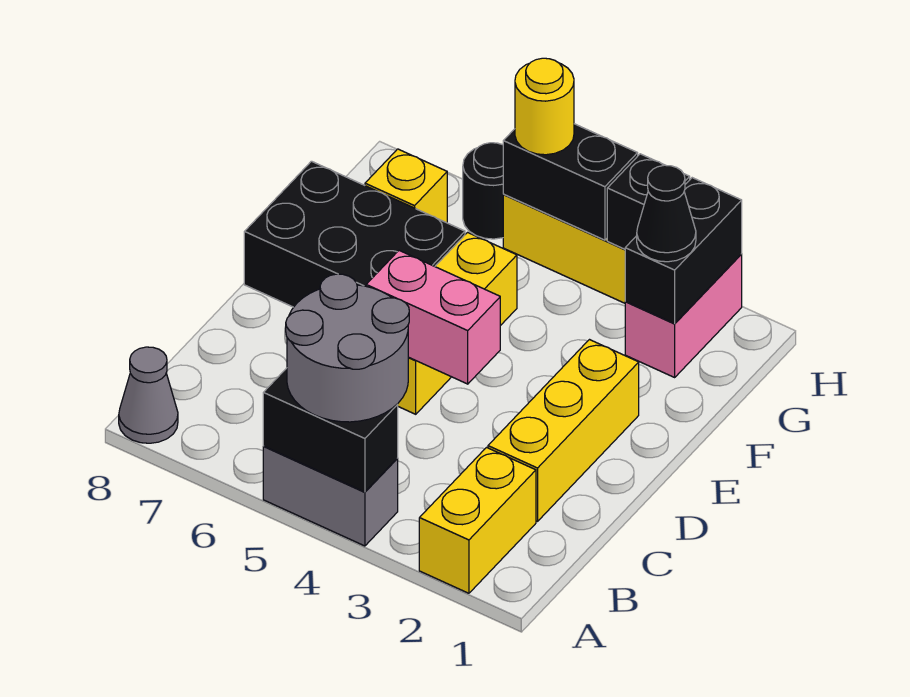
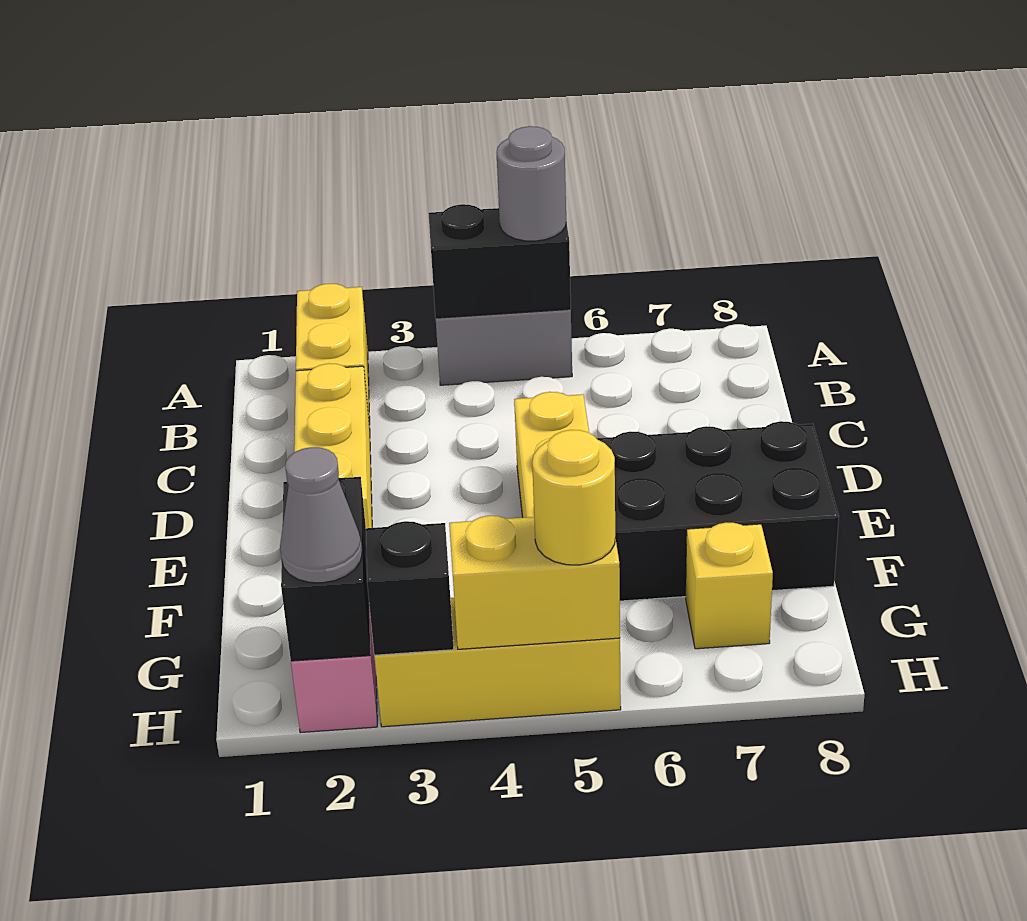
grey 2x2 round brick [286,274,409,422] -> grey 1x1 round brick [497,126,566,241]
grey 1x1 cone [119,347,178,443] -> grey 1x1 cone moved to [280,447,362,583]
pink 1x2 brick [366,251,500,384] -> none
black 1x1 cone [637,165,696,262] -> none
black 1x2 brick [503,124,638,240] -> yellow 1x2 brick [449,516,620,649]
black 1x1 round brick [463,143,504,239] -> none

